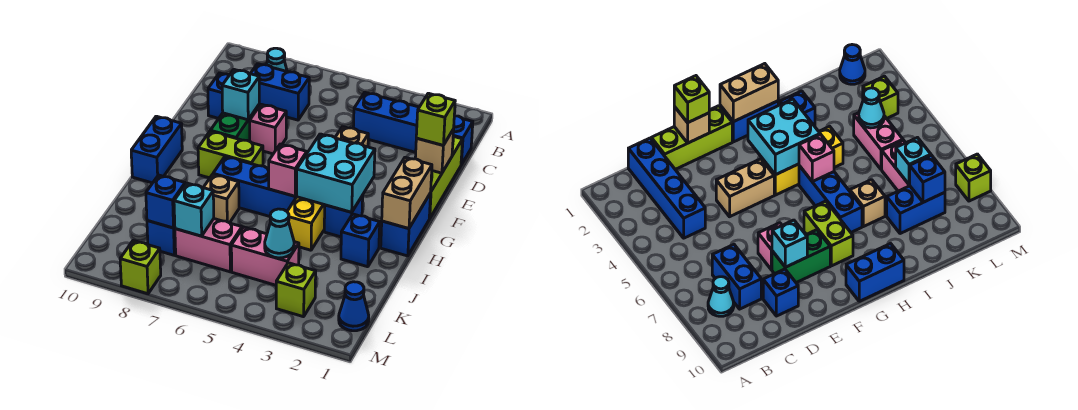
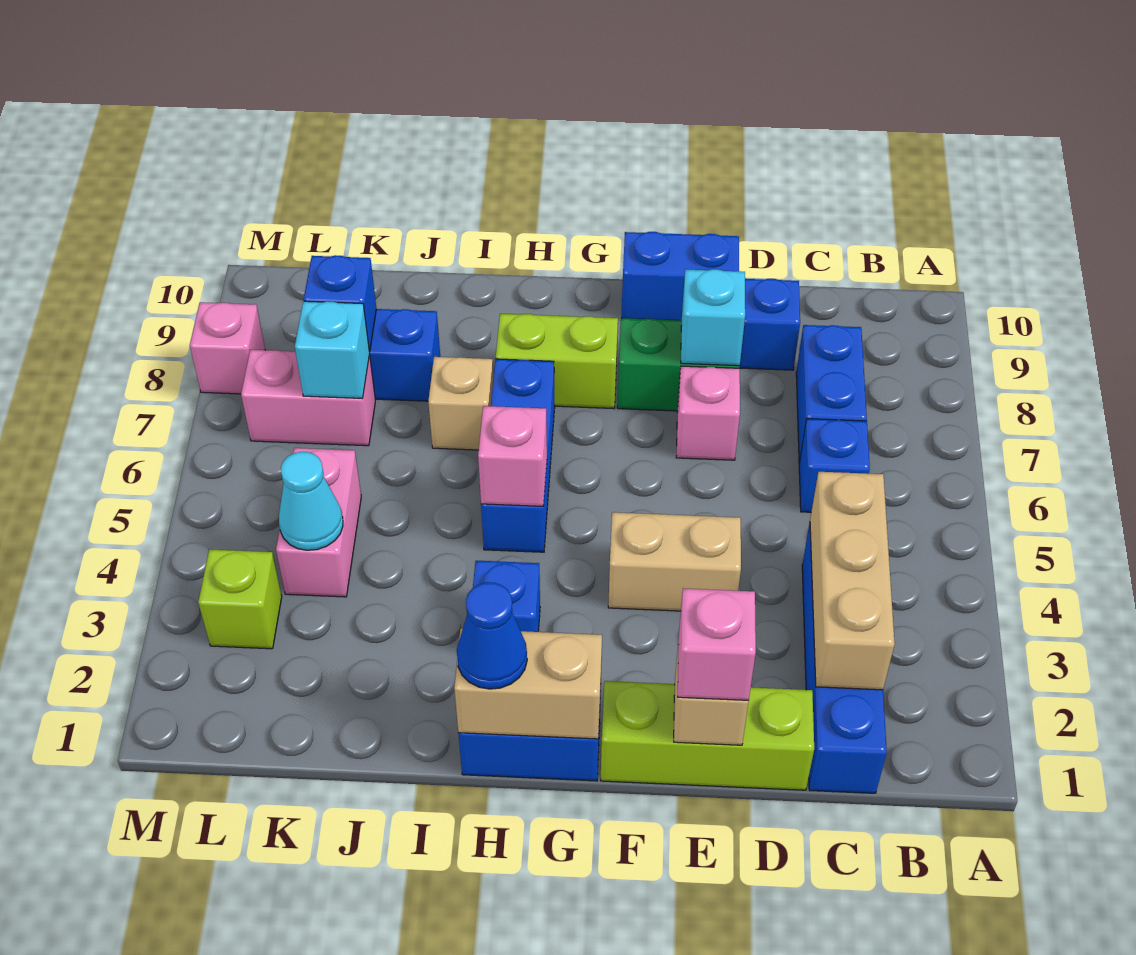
cyan 1x1 cone [266,48,287,71] -> none
none -> tan 1x3 brick [810,472,895,690]
lime 1x1 brick [416,93,455,145] -> pink 1x1 brick [678,588,756,700]
cyan 2x2 brick [297,134,375,212] -> none
yellow 1x3 brick [287,197,325,250] -> none
lime 1x2 brick [198,131,263,178] -> lime 1x2 brick turned to [496,314,618,408]
blue 1x2 brick [131,116,182,183] -> blue 1x2 brick moved to [622,232,739,320]
blue 1x1 brick [341,214,380,267] -> blue 1x1 brick moved to [799,419,870,512]
pink 1x2 brick [175,219,242,272] -> pink 1x2 brick turned to [241,350,375,446]
blue 1x1 cone [339,282,369,331] -> blue 1x1 cone moved to [457,582,527,689]
lime 1x1 brick [120,241,161,294] -> pink 1x1 brick [190,302,265,394]

